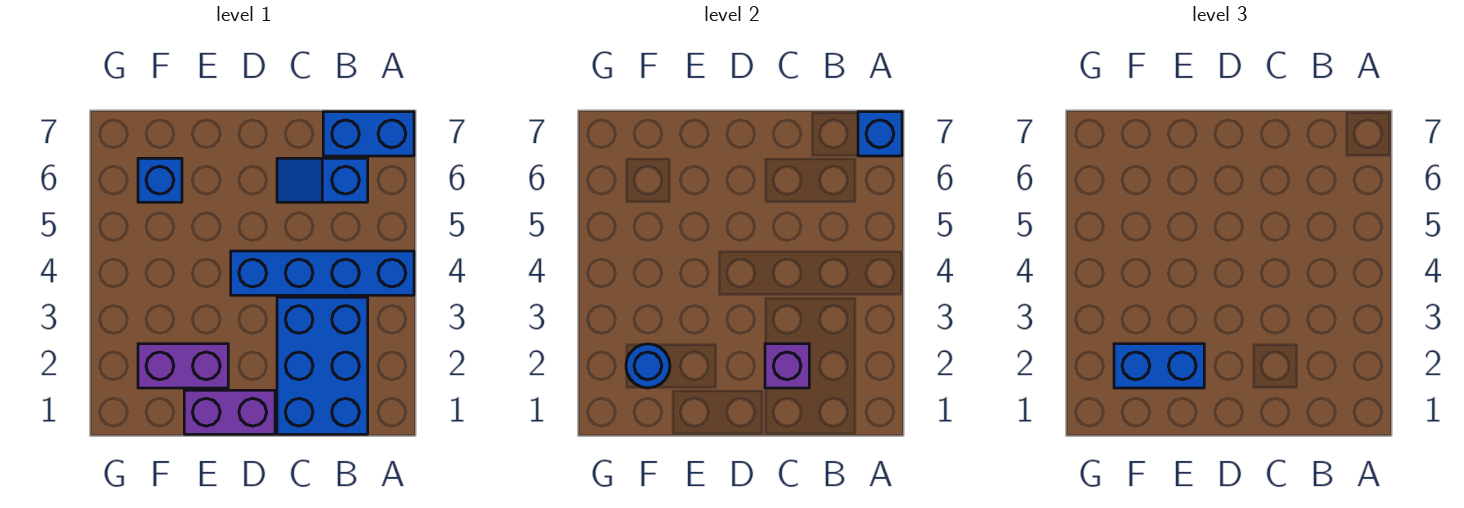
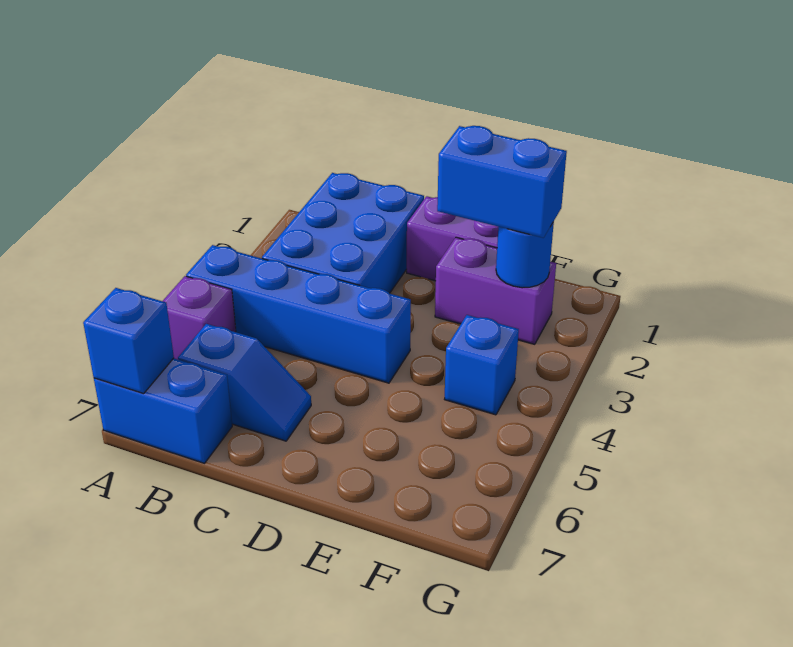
purple 1x1 brick [765,344,809,388] -> purple 1x1 brick moved to [163,276,236,359]
blue 1x1 brick [138,158,182,202] -> blue 1x1 brick moved to [445,315,519,415]

